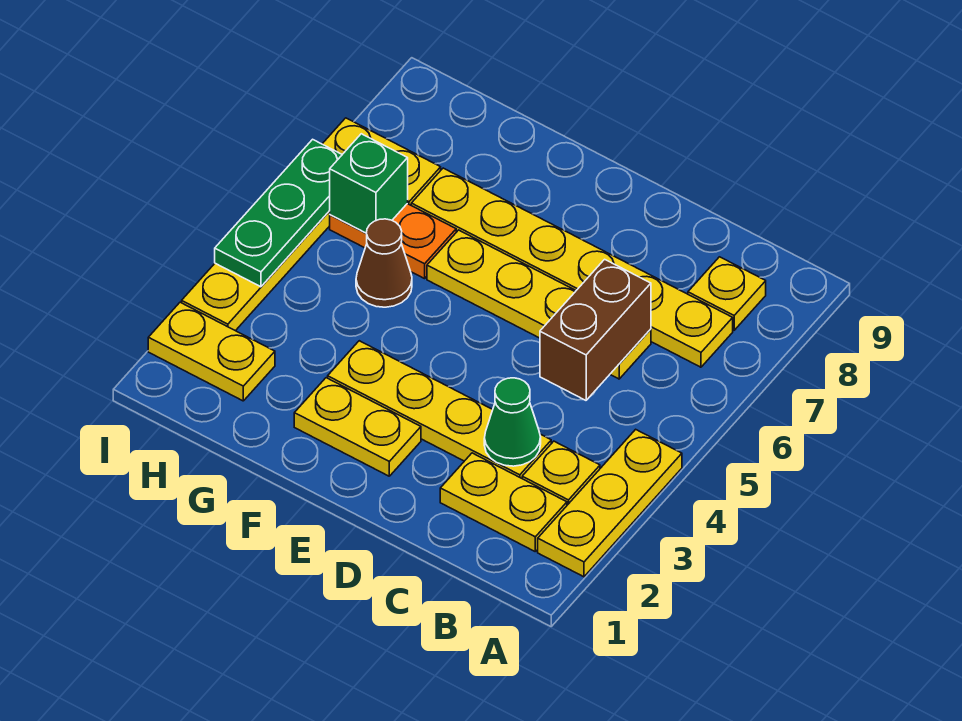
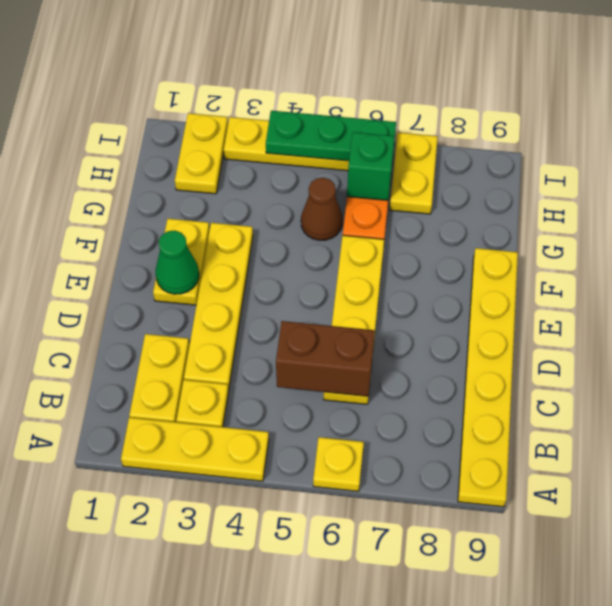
yellow 1x6 plate [411,168,733,367] -> yellow 1x6 plate moved to [458,248,518,507]
yellow 1x1 plate [688,257,766,330] -> yellow 1x1 plate moved to [313,437,364,491]
green 1x1 cone [484,378,541,466] -> green 1x1 cone moved to [156,231,199,294]

